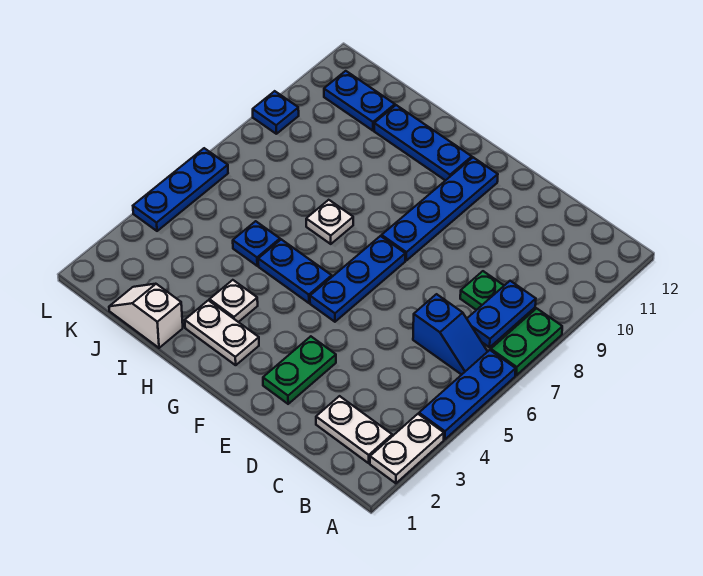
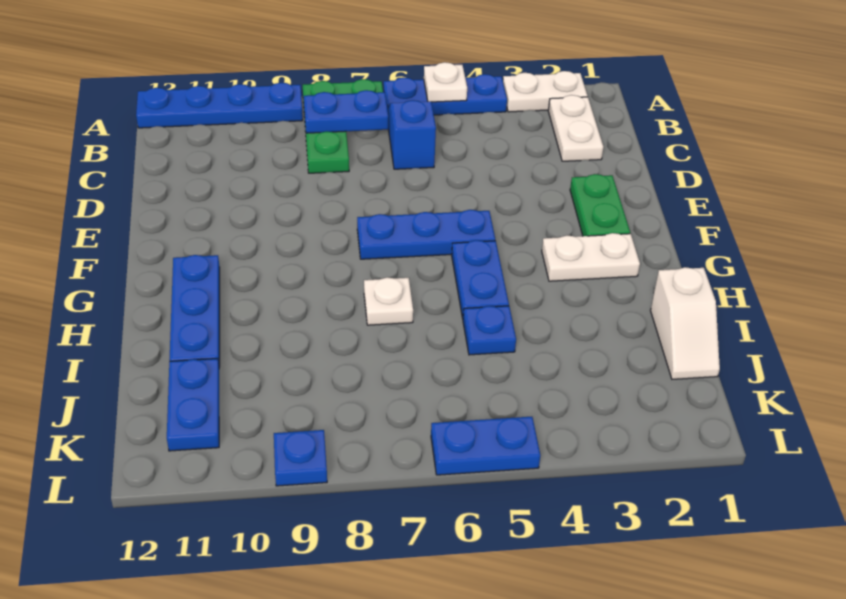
green 1x2 plate [263,336,336,404] -> green 1x2 plate turned to [570,174,630,236]
blue 1x4 plate [382,157,498,260] -> blue 1x4 plate moved to [136,83,303,128]
white 1x2 plate [185,300,259,365] -> white 1x2 plate turned to [542,233,640,281]
white 1x1 plate [210,280,258,322] -> white 1x1 plate moved to [424,62,467,102]
blue 1x3 plate [133,148,228,231] -> blue 1x2 plate [431,417,540,475]

